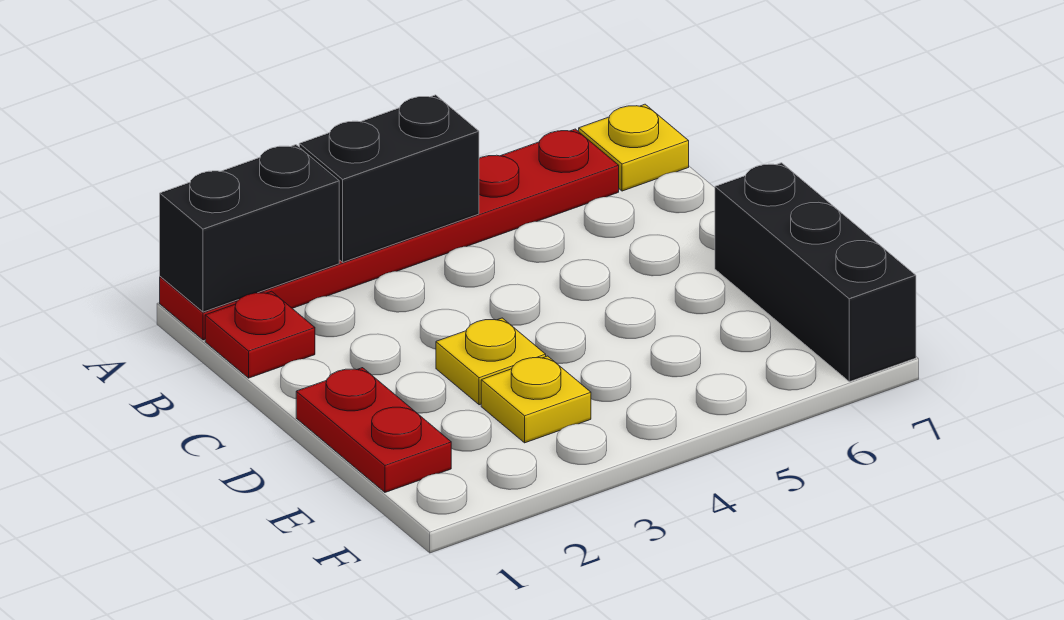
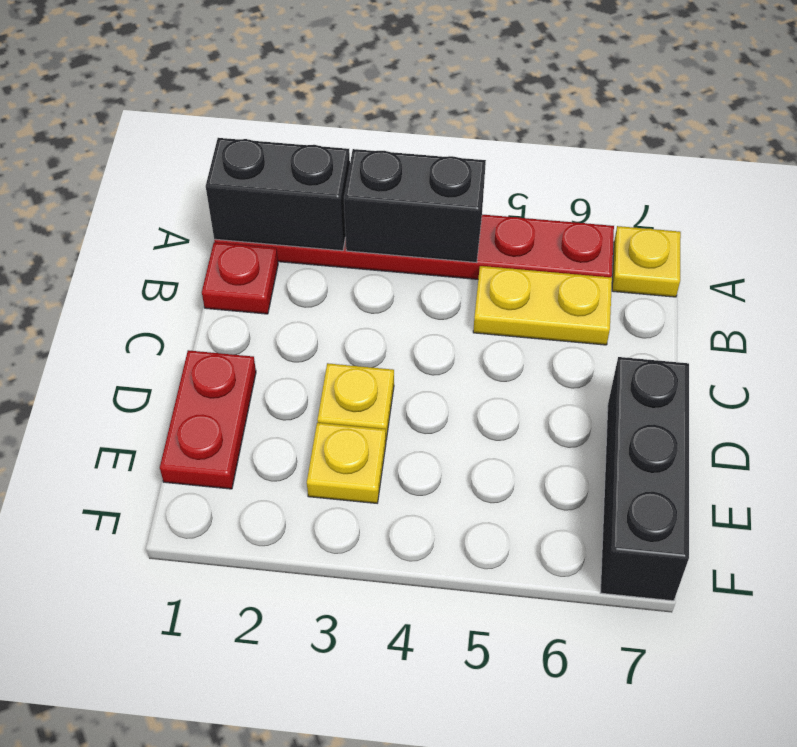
none -> yellow 1x2 plate [473,266,612,345]

